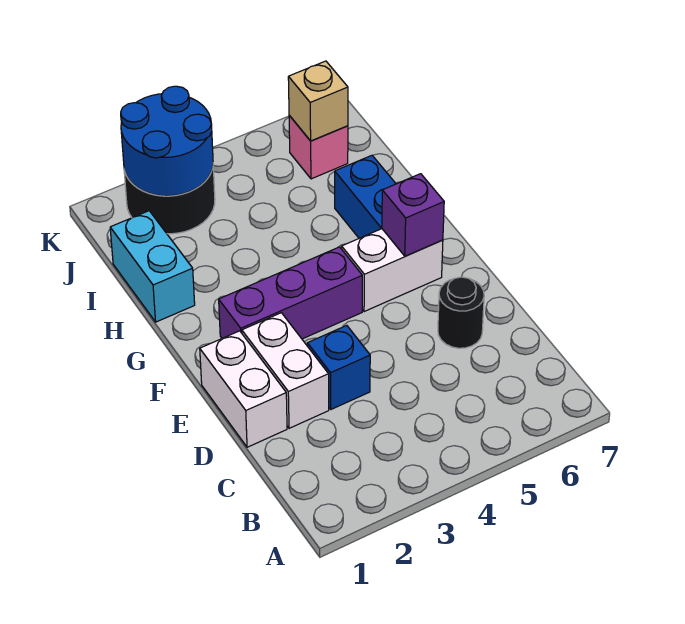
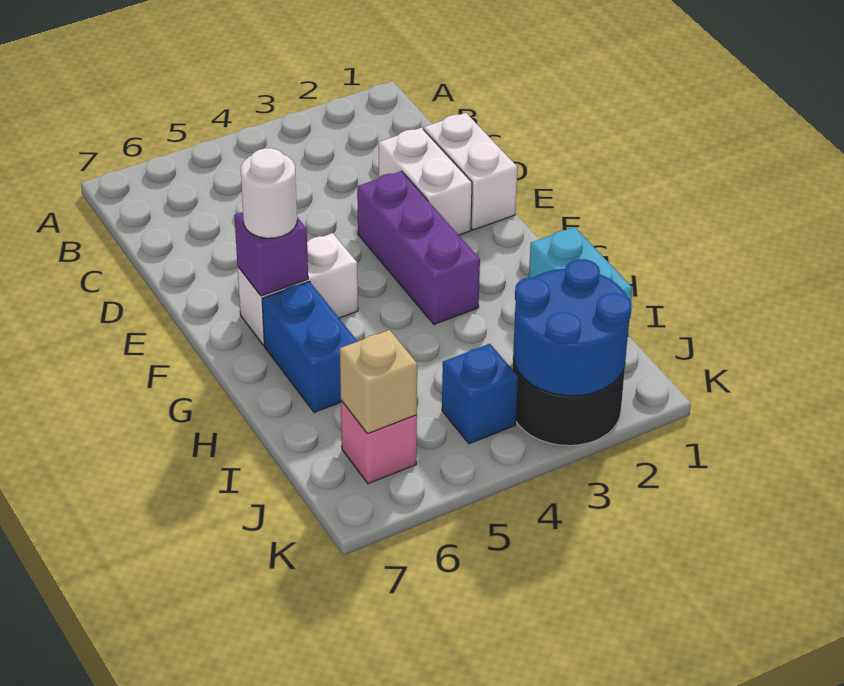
blue 1x1 brick [307,325,370,409] -> blue 1x1 brick moved to [442,344,518,444]
black 1x1 round brick [438,277,484,348] -> none
purple 1x3 brick [219,247,362,339] -> purple 1x3 brick turned to [357,171,480,324]
none -> white 1x1 round brick [241,148,297,238]

